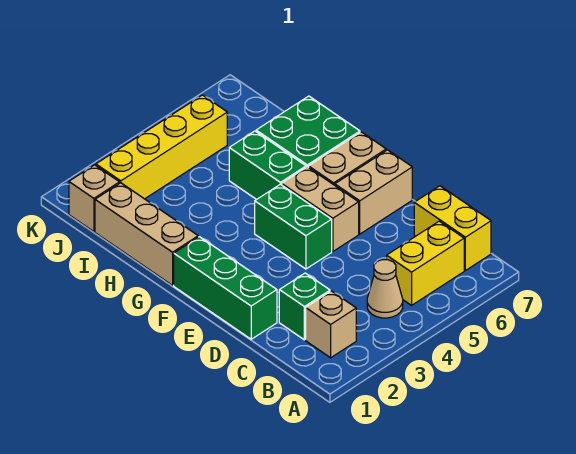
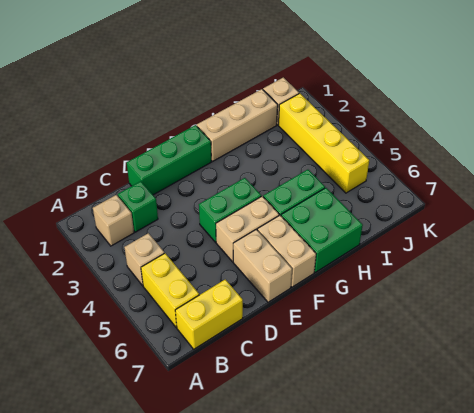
tan 1x1 cone [367,260,403,318] -> tan 1x1 brick [124,233,164,286]

